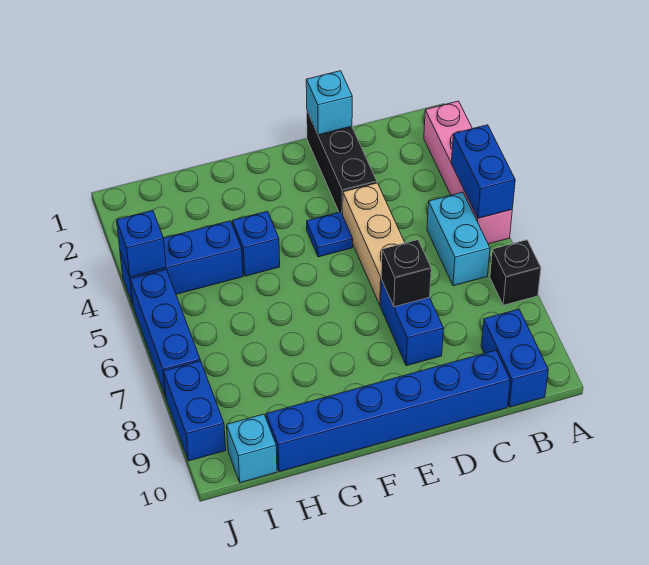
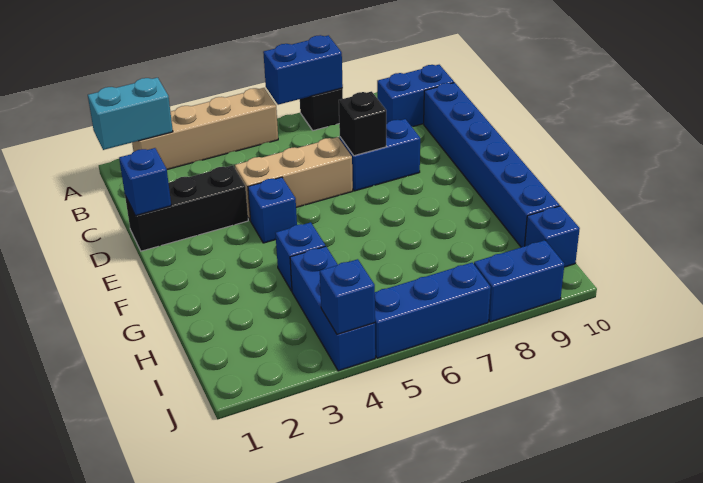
pink 1x4 brick [424,101,512,244] -> tan 1x4 brick [132,88,278,170]
blue 1x2 brick [451,125,515,218] -> blue 1x2 brick moved to [263,35,343,105]
cyan 1x2 brick [427,192,490,286] -> cyan 1x2 brick moved to [88,78,173,150]
cyan 1x1 brick [306,71,352,135] -> blue 1x1 brick [119,148,171,216]
blue 1x1 plate [307,212,353,257] -> blue 1x1 brick [248,177,297,243]
cyan 1x1 brick [227,414,277,483] -> blue 1x1 brick [525,206,580,267]

